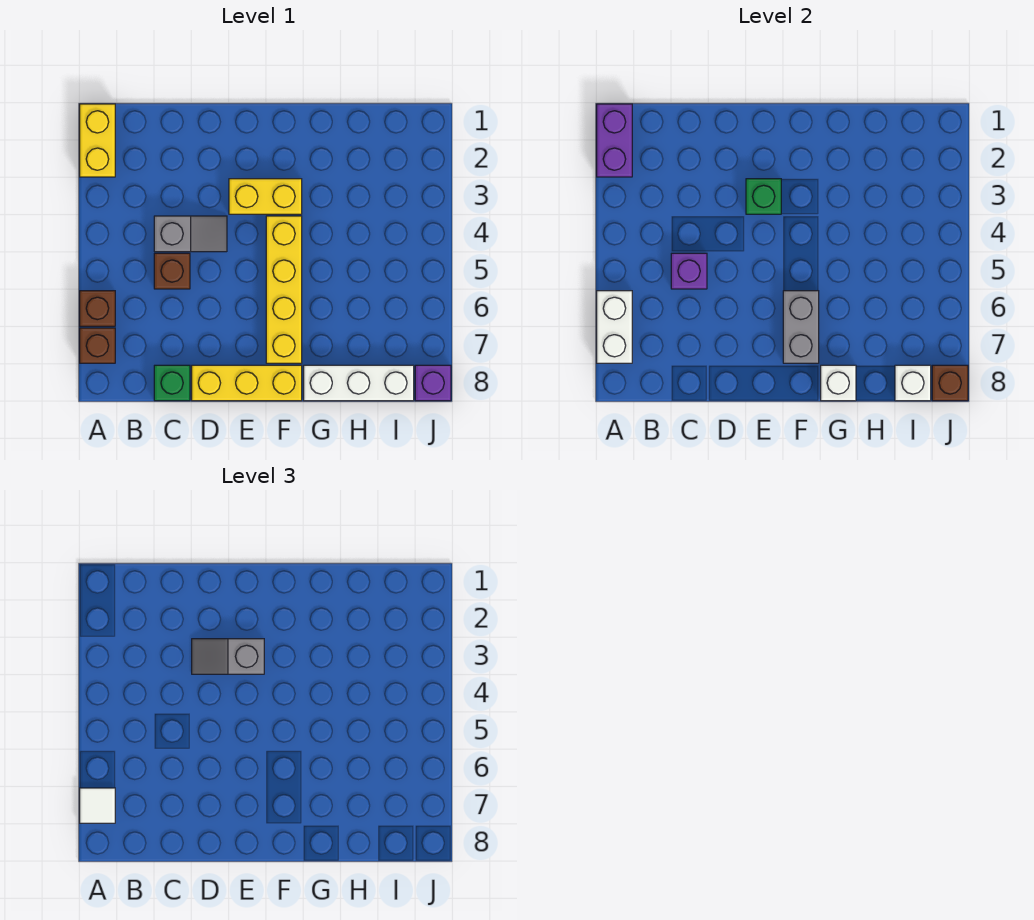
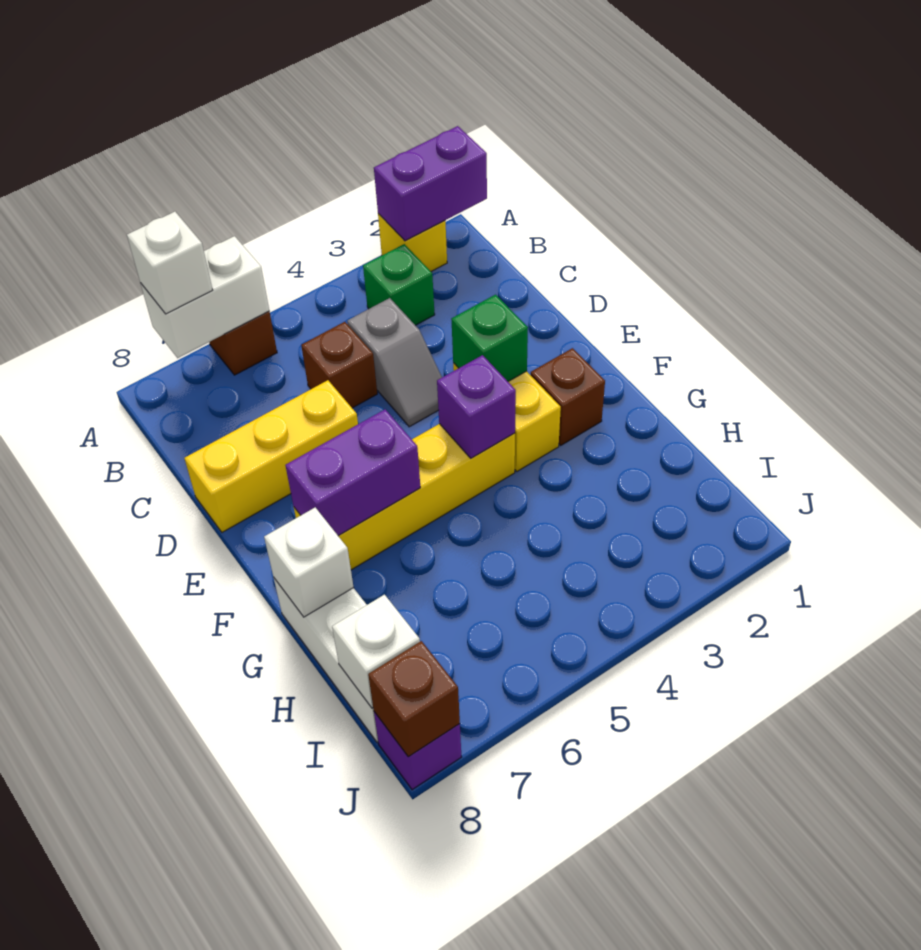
yellow 1x2 brick [80,104,115,177] -> yellow 1x1 brick [378,214,447,271]
brown 1x1 brick [80,328,115,363] -> brown 1x1 brick moved to [531,348,605,445]
white 1x1 tile [80,788,115,823] -> white 1x1 brick [127,212,213,314]
purple 1x1 brick [671,253,707,289] -> purple 1x1 brick moved to [437,355,516,458]
green 1x1 brick [154,365,190,401] -> green 1x1 brick moved to [363,244,435,325]
grey 1x2 slope [192,639,264,674] -> none
yellow 1x3 brick [192,365,302,401] -> yellow 1x3 brick turned to [185,380,358,532]
grey 1x2 brick [783,291,819,363] -> purple 1x2 brick [285,409,420,536]

